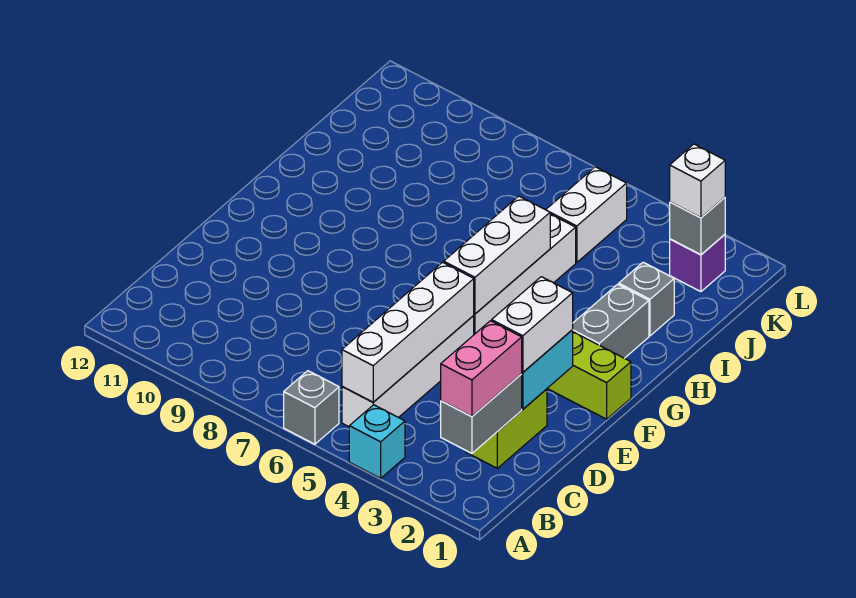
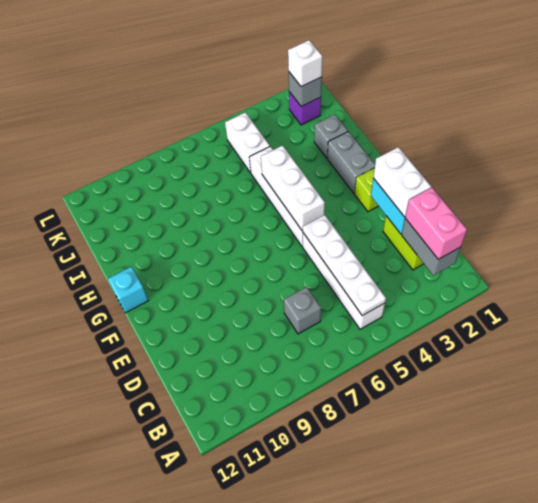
cyan 1x1 brick [349,405,405,478] -> cyan 1x1 brick moved to [108,267,148,313]
grey 1x1 brick [284,371,339,444] -> grey 1x1 brick moved to [284,287,321,334]
white 1x4 brick [342,262,474,402] -> white 1x4 plate [303,215,386,316]

